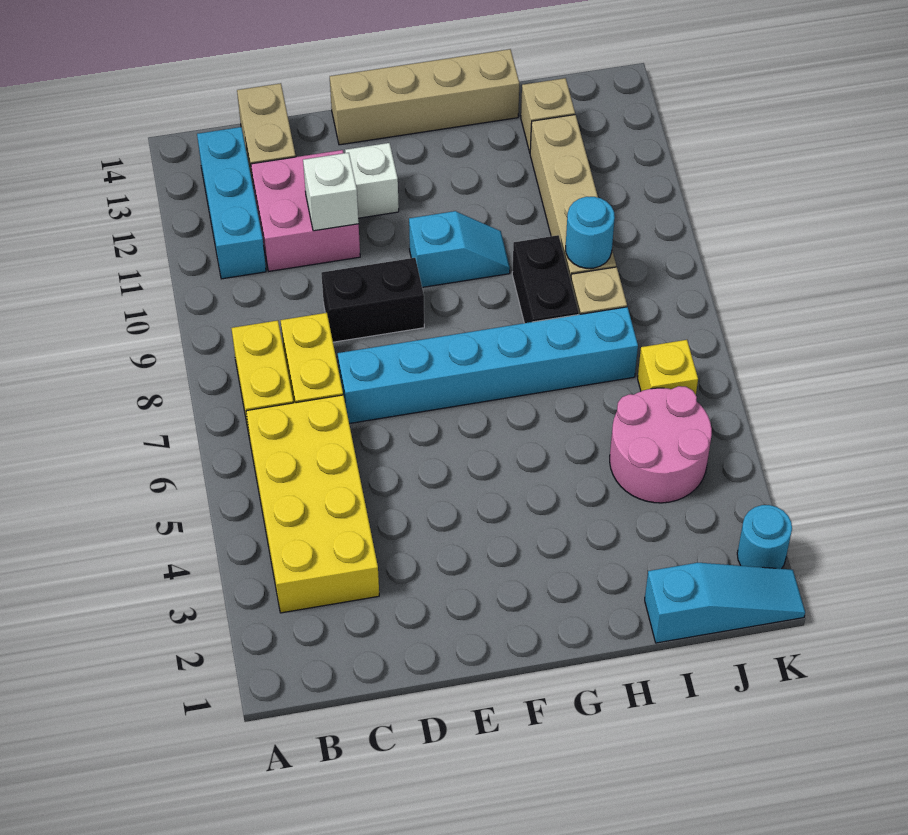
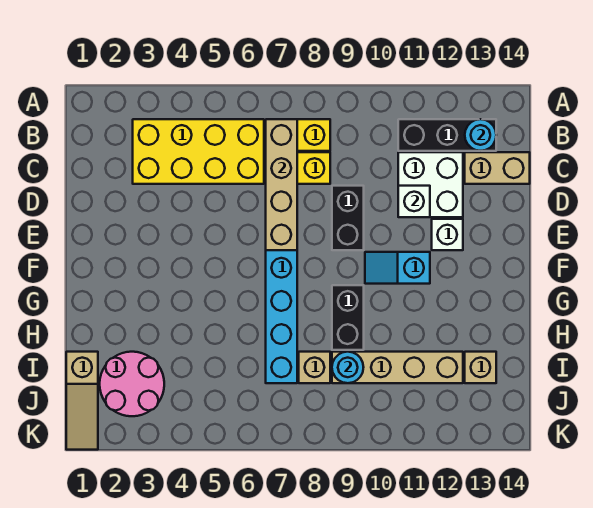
cyan 1x3 brick [197,127,266,279] -> black 1x3 brick [398,119,496,151]
pink 2x2 brick [251,150,360,271] -> white 2x2 brick [398,152,463,217]
tan 1x4 brick [330,49,519,145] -> tan 1x4 brick moved to [266,119,297,250]
cyan 1x2 slope [409,211,510,287] -> cyan 1x2 slope turned to [365,252,430,284]
black 1x2 brick [512,235,579,323] -> black 1x2 brick turned to [332,285,364,350]
cyan 1x3 slope [645,563,805,643] -> tan 1x3 slope [66,352,98,450]
pink 2x2 round brick [610,386,712,503] -> pink 2x2 round brick moved to [100,352,164,416]
yellow 1x1 brick [638,340,698,395] -> none
cyan 1x1 round brick [737,505,792,569] -> cyan 1x1 round brick moved to [465,119,496,151]

